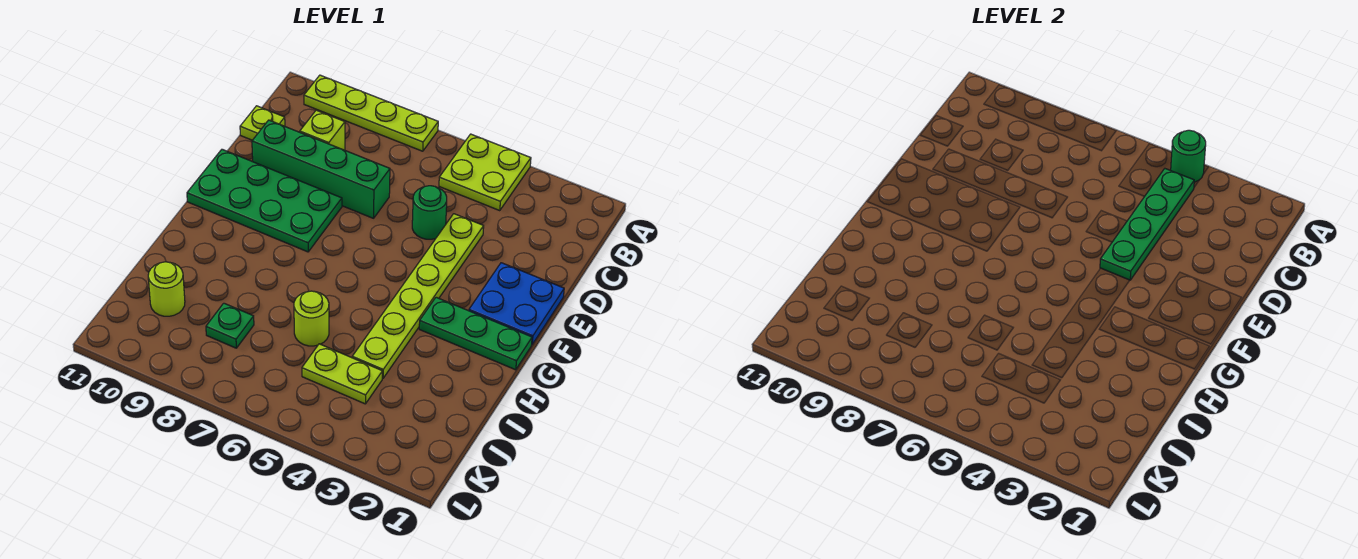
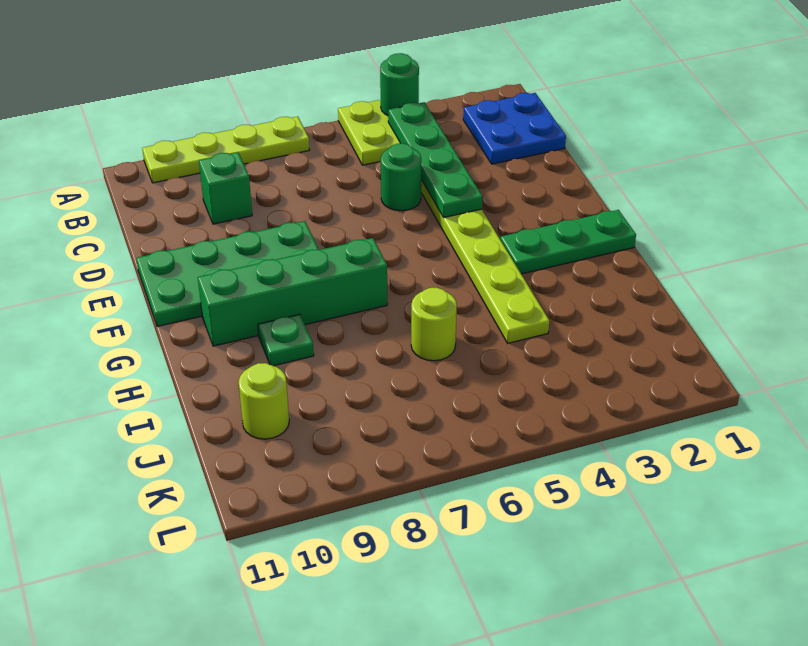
lime 1x1 brick [300,110,345,150] -> green 1x1 brick [199,152,252,224]
lime 1x1 plate [240,106,285,140] -> none
green 1x4 brick [252,120,390,218] -> green 1x4 brick moved to [198,238,387,346]
blue 2x2 plate [469,263,564,344] -> blue 2x2 plate moved to [463,93,566,164]
lime 1x2 plate [302,344,382,404] -> none
green 1x1 plate [206,303,254,348] -> green 1x1 plate moved to [258,314,314,366]

